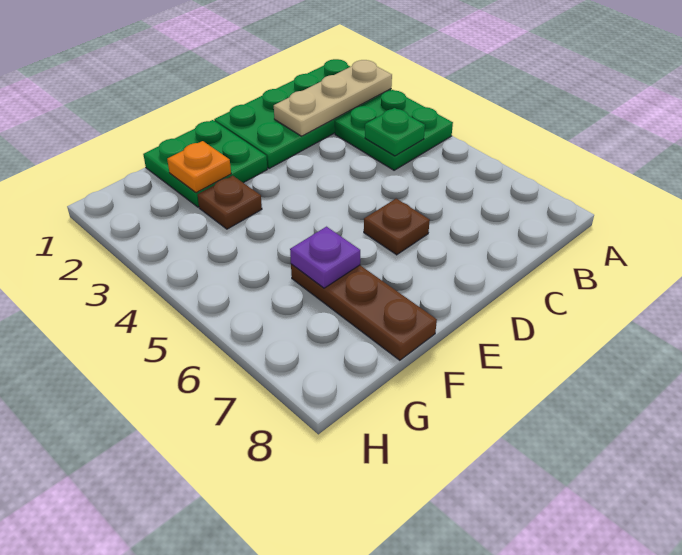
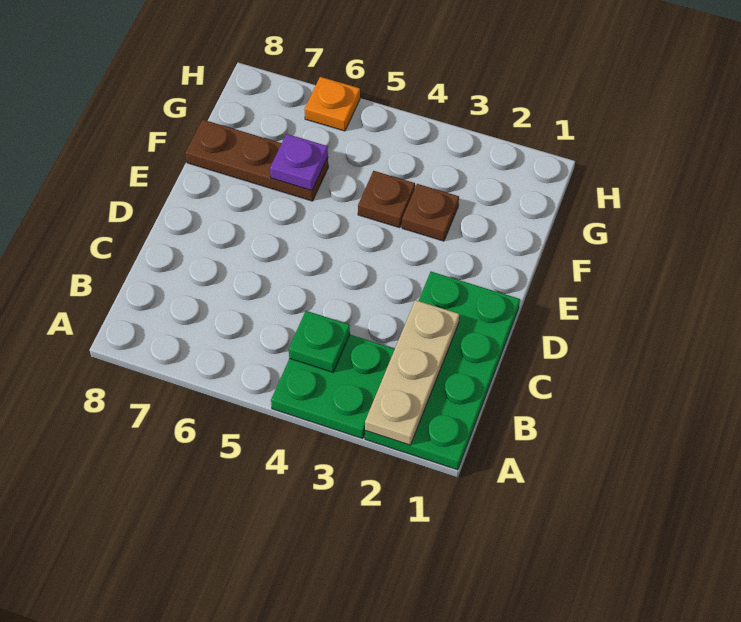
brown 1x1 plate [364,199,430,255] -> brown 1x1 plate moved to [358,171,415,228]
green 2x2 plate [143,120,267,207] -> none
orange 1x1 plate [167,141,231,193] -> orange 1x1 plate moved to [305,77,360,131]

